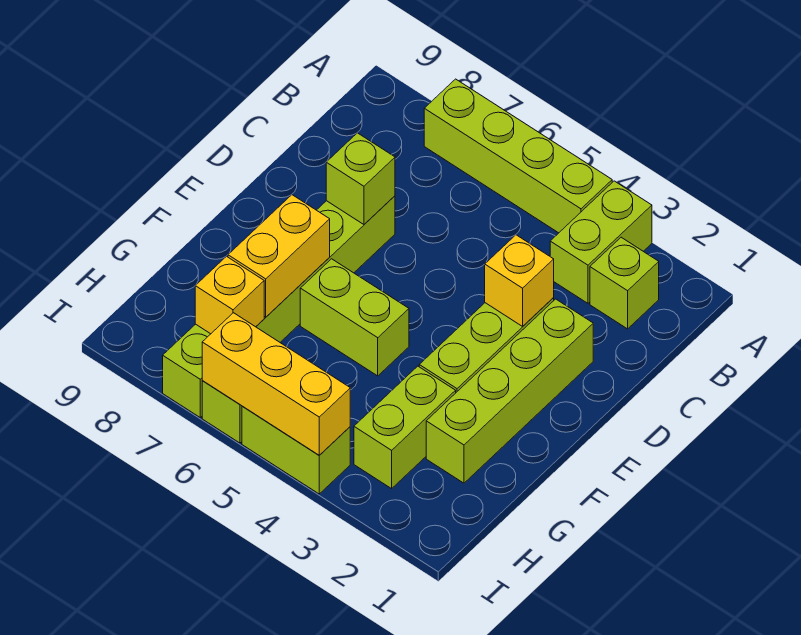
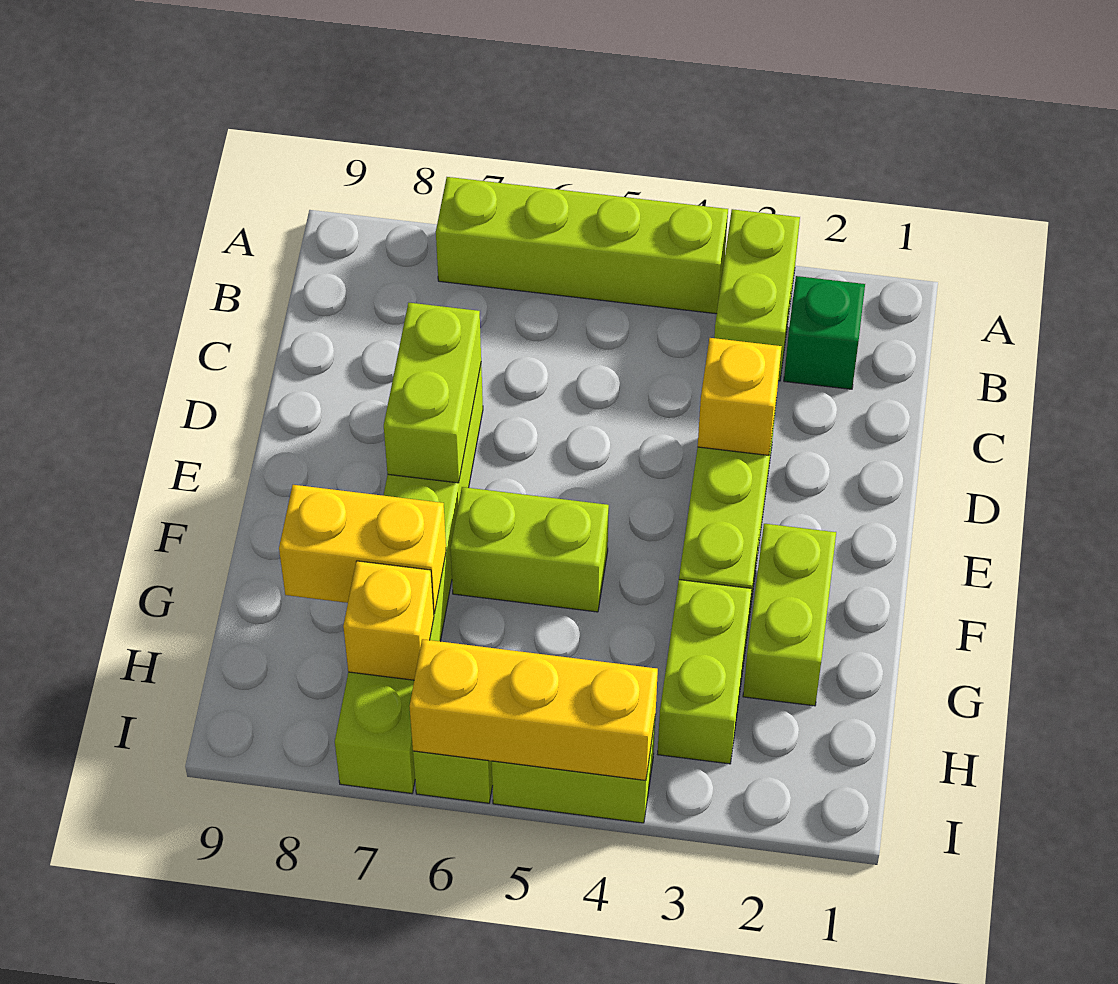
lime 1x1 brick [590,237,659,329] -> green 1x1 brick [784,276,865,389]
lime 1x4 brick [426,299,593,483] -> lime 1x2 brick [743,524,836,706]
lime 1x1 brick [326,133,395,224] -> lime 1x2 brick [384,303,481,483]
yellow 1x2 brick [228,195,330,317] -> yellow 1x2 brick turned to [279,485,446,614]

